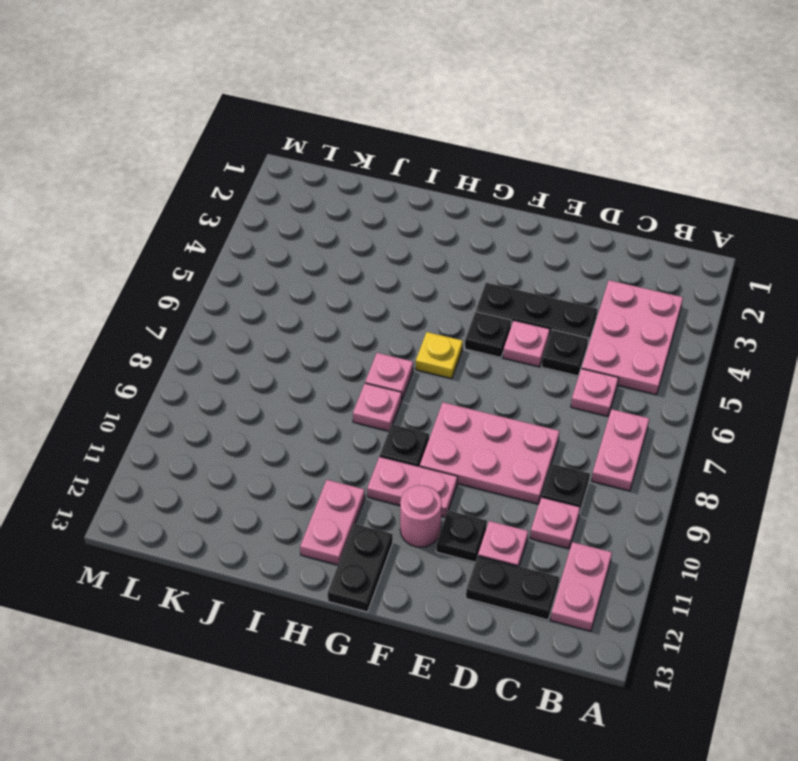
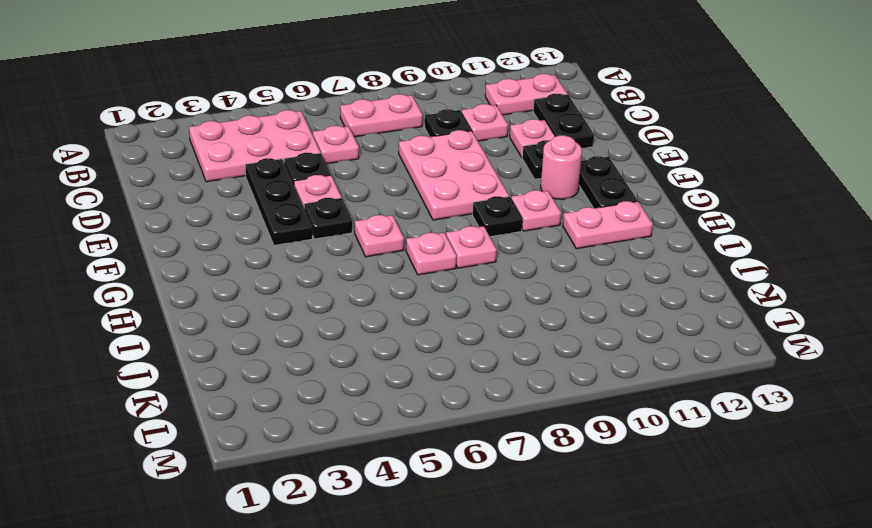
pink 1x2 plate [367,457,457,517] -> pink 1x1 plate [511,190,561,231]
yellow 1x1 plate [416,332,463,379] -> pink 1x1 plate [355,215,404,257]
black 1x2 plate [328,524,393,612] -> black 1x2 plate turned to [579,156,637,208]

